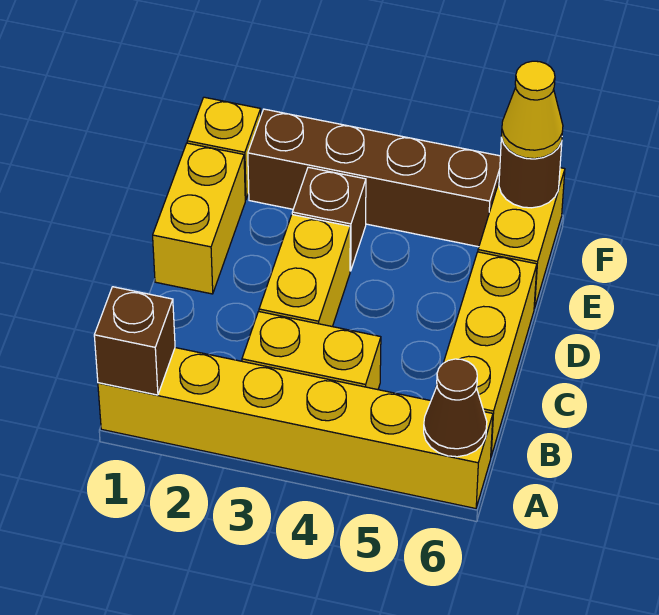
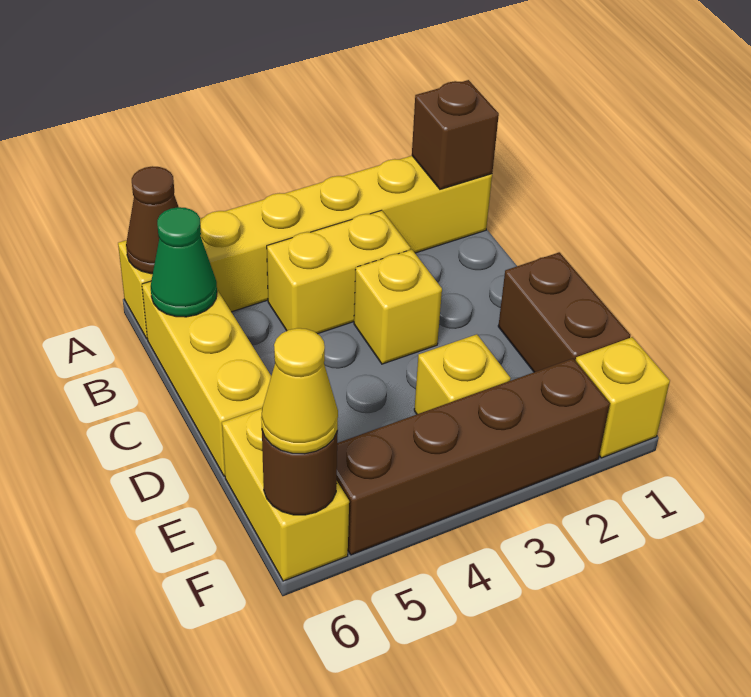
none -> green 1x1 cone [151,207,217,317]
yellow 1x2 brick [259,215,350,327] -> yellow 1x1 brick [354,250,442,364]
yellow 1x2 brick [153,143,245,294] -> brown 1x2 brick [498,252,630,372]
brown 1x1 brick [292,167,366,271] -> yellow 1x1 brick [414,334,511,414]

